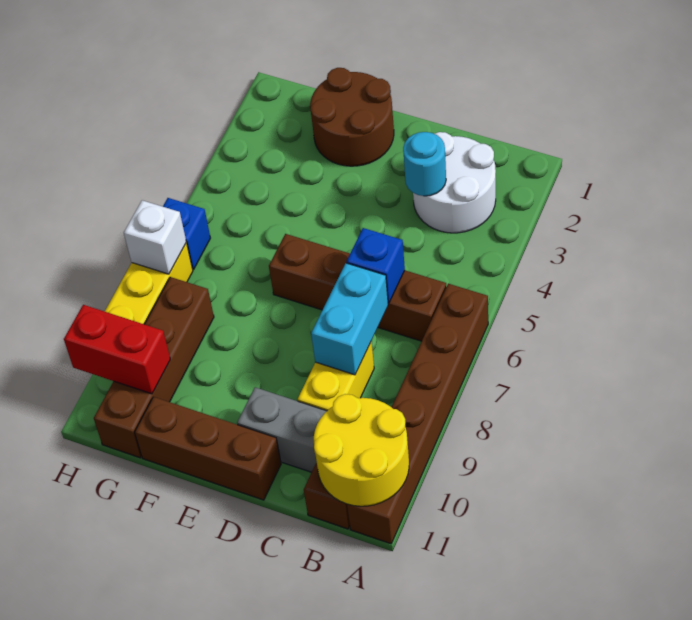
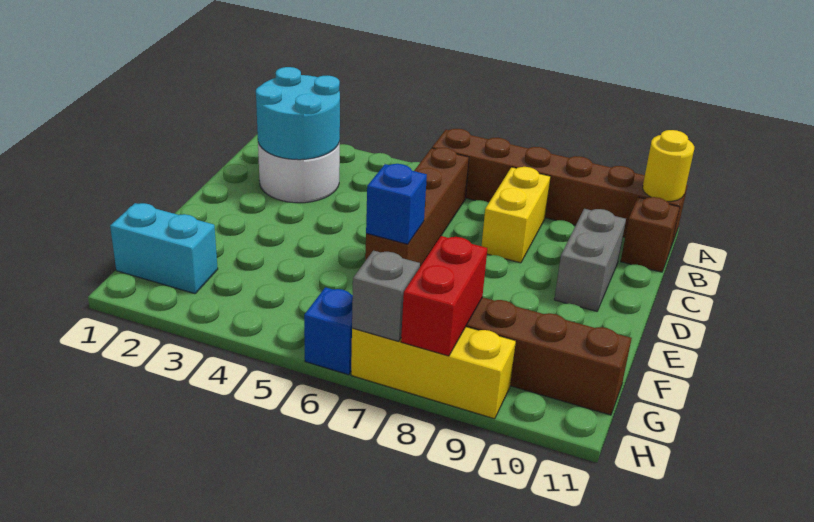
yellow 2x2 round brick [314,394,409,506] -> yellow 1x1 round brick [643,130,694,201]
cyan 1x1 round brick [403,132,446,196] -> cyan 2x2 round brick [256,67,340,160]
blue 1x1 brick [347,228,405,303] -> blue 1x1 brick moved to [366,164,427,244]
cyan 1x2 brick [311,263,388,375] -> cyan 1x2 brick moved to [110,203,218,294]
yellow 1x2 brick [298,341,374,411] -> yellow 1x2 brick turned to [482,167,551,263]
brown 1x3 brick [135,397,281,500] -> none
brown 2x2 round brick [310,68,394,166] -> none
red 1x2 brick [64,305,170,394] -> red 1x2 brick moved to [401,236,487,356]
white 1x1 brick [124,200,186,274] -> grey 1x1 brick [352,251,420,341]

